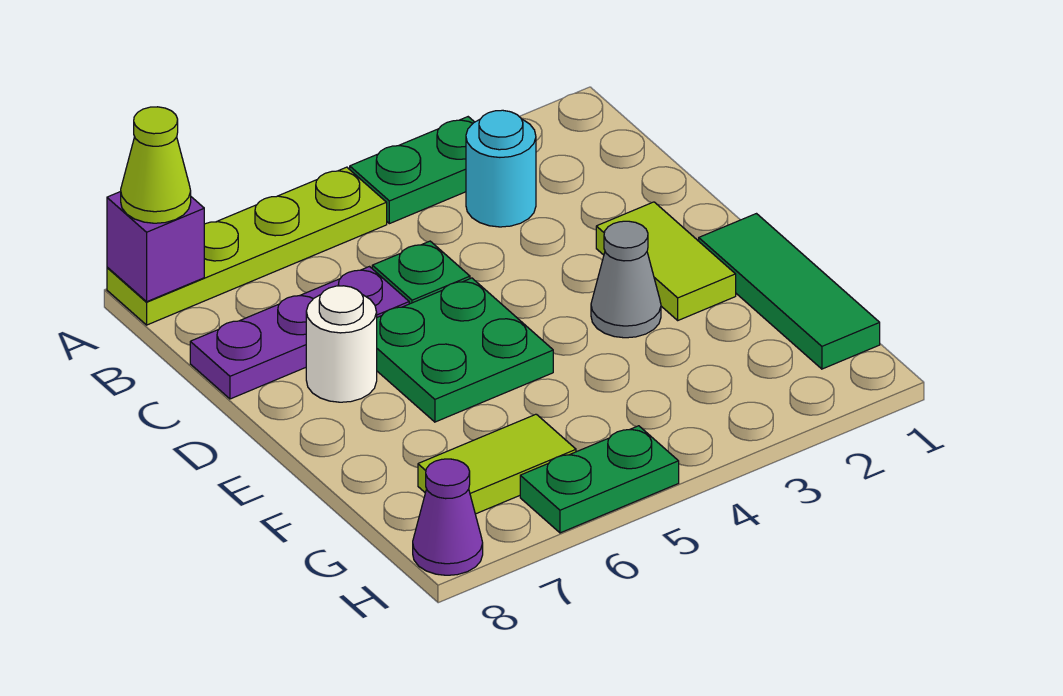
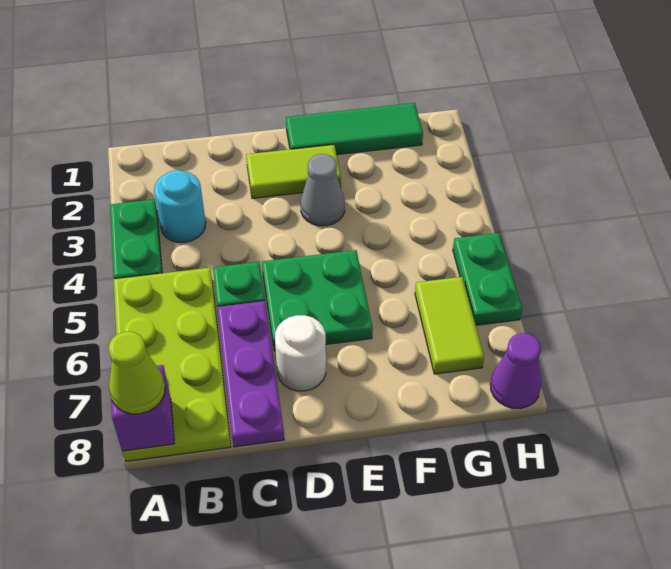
lime 1x4 plate [107,167,387,325] -> lime 2x4 plate [114,268,231,462]

